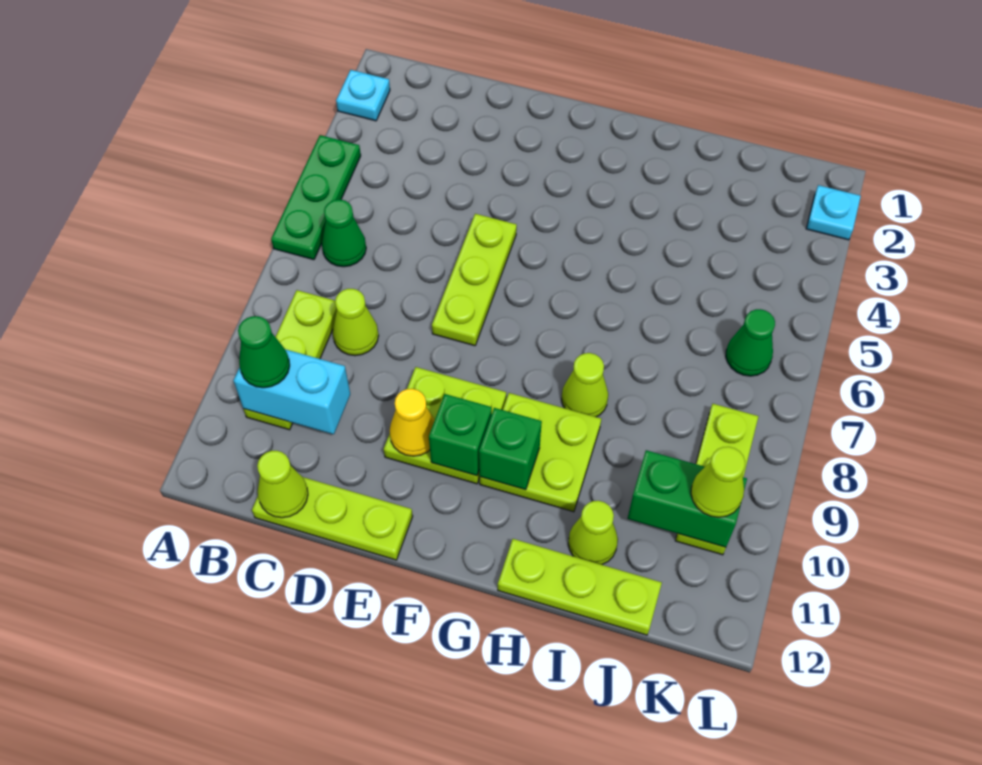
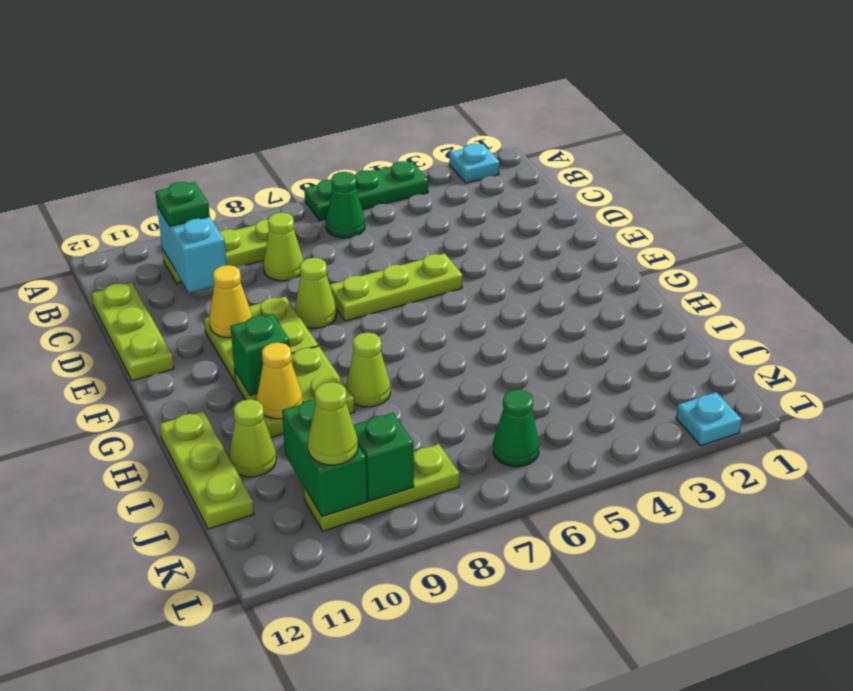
green 1x1 cone [238,316,290,388] -> green 1x1 plate [155,182,210,226]
lime 1x1 cone [257,451,308,518] -> lime 1x1 cone moved to [295,258,337,328]
green 1x1 brick [429,394,492,476] -> green 1x1 brick moved to [354,413,414,501]
none -> yellow 1x1 cone [257,342,303,419]

